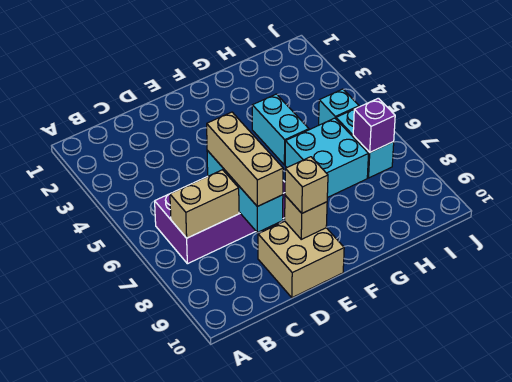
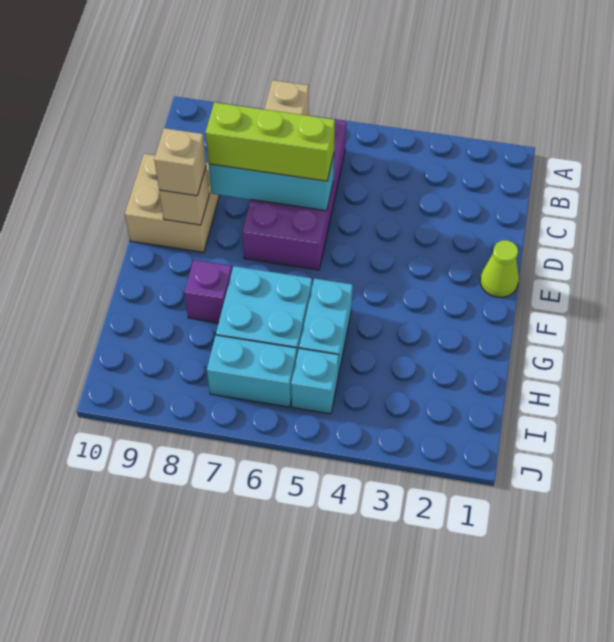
tan 1x3 brick [207,112,283,206] -> lime 1x3 brick [206,102,335,181]
none -> lime 1x1 cone [480,240,519,297]
cyan 1x2 brick [252,94,309,165] -> cyan 1x2 brick turned to [299,279,353,376]
purple 1x1 brick [353,98,395,152] -> purple 1x1 brick moved to [184,260,232,323]

